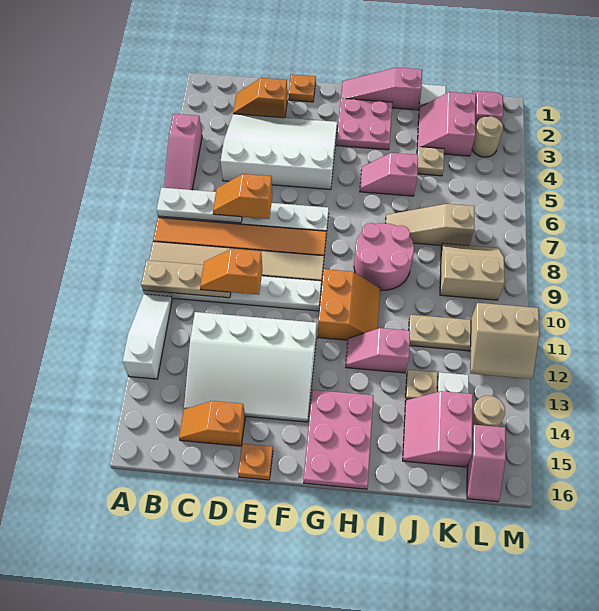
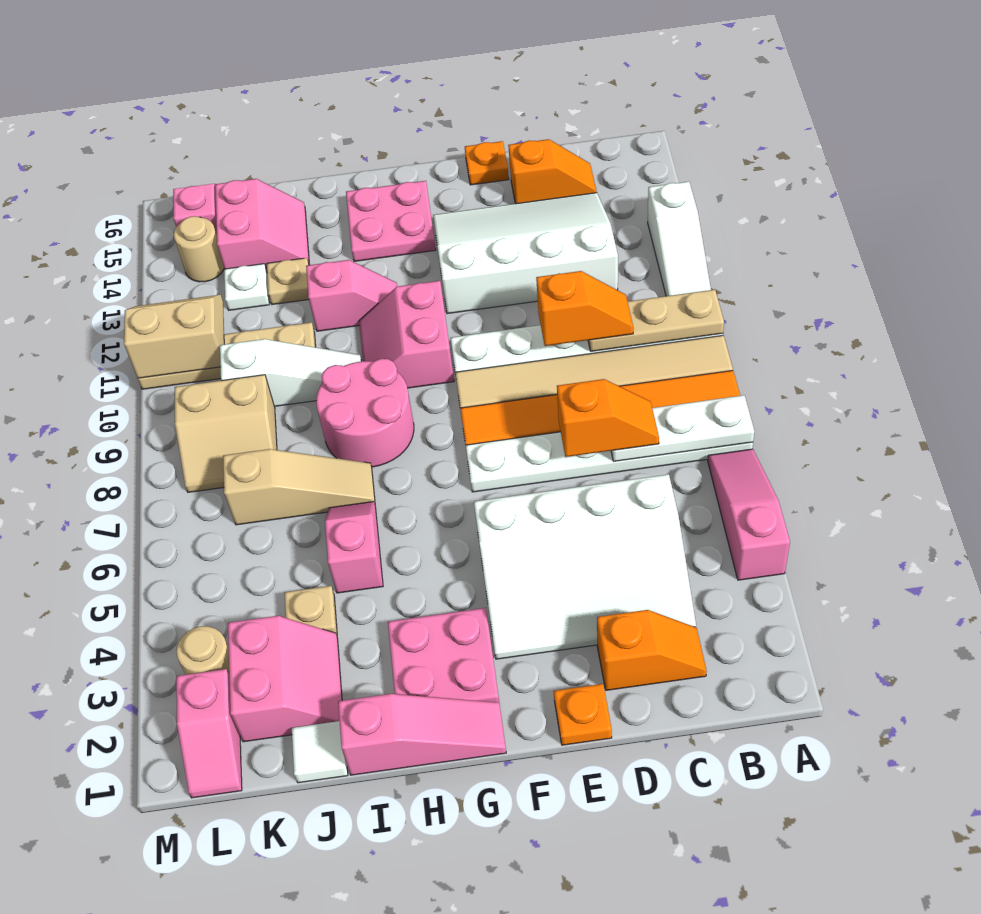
orange 2x2 slope [318,269,380,340] -> pink 2x2 slope [359,281,454,388]
pink 2x3 plate [304,390,374,489] -> pink 2x2 plate [346,181,436,261]
pink 1x2 slope [360,153,418,196] -> pink 1x2 slope turned to [325,502,383,593]
none -> white 1x3 slope [220,339,361,406]

